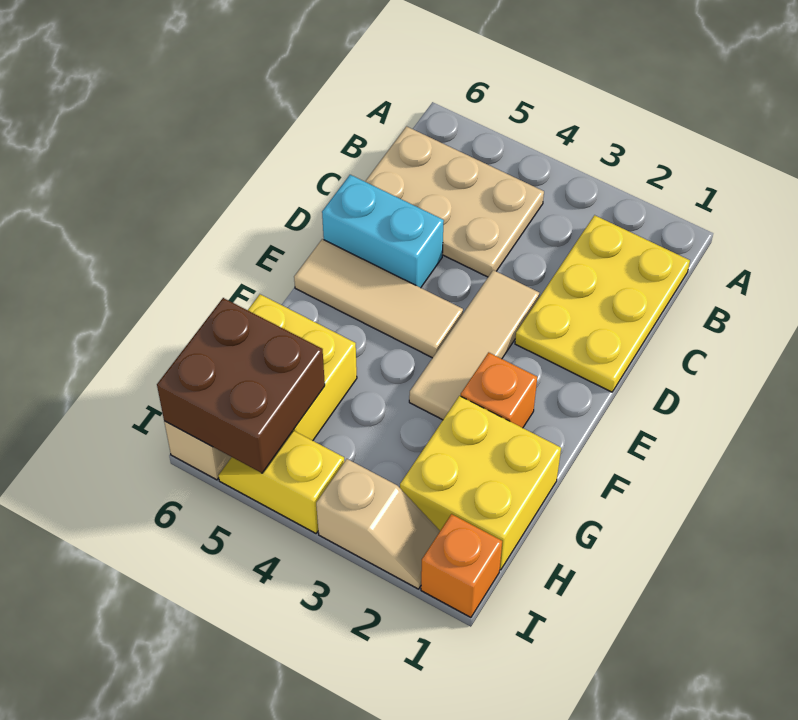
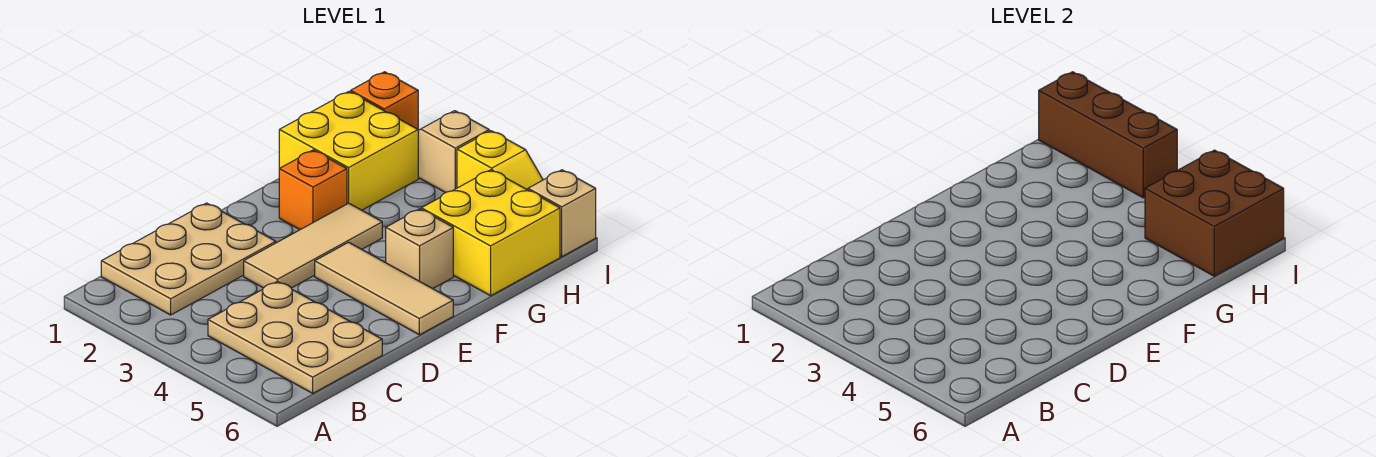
yellow 2x3 plate [515,215,690,392] -> tan 2x3 plate [101,203,276,315]
cyan 1x2 brick [322,175,444,288] -> none
none -> tan 1x1 brick [386,209,453,289]
none -> brown 1x3 brick [1039,72,1177,198]

